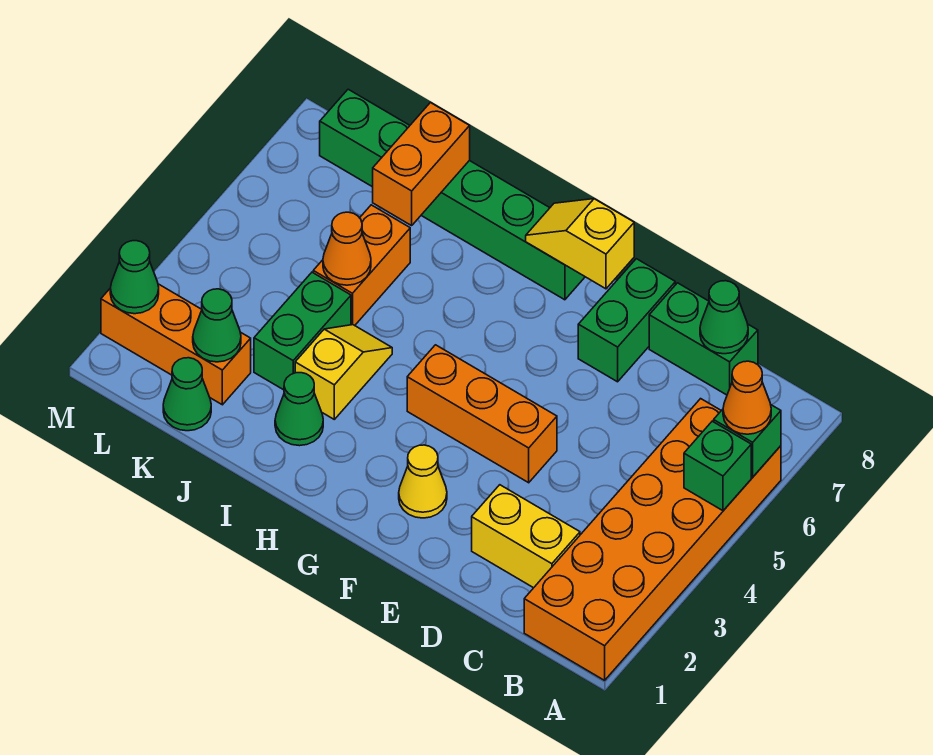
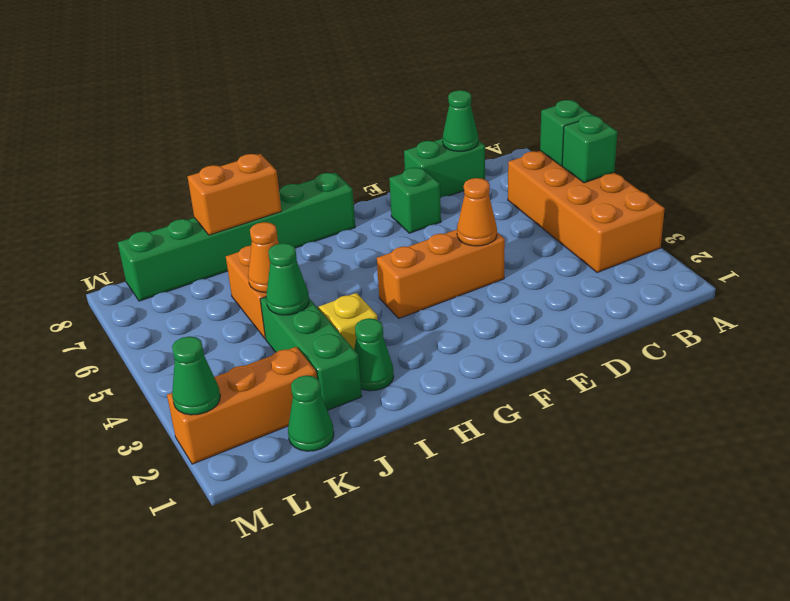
orange 2x6 brick [524,399,781,680] -> orange 2x4 brick [508,151,665,273]
orange 1x1 cone [723,361,771,434] -> orange 1x1 cone moved to [457,178,497,246]
yellow 1x2 brick [472,485,580,588] -> none
green 1x2 brick [578,259,675,382] -> green 1x1 brick [389,167,441,233]
yellow 1x1 cone [399,445,447,518] -> none
yellow 1x2 slope [526,199,634,289] -> none
green 1x2 brick [254,272,351,390] -> green 1x3 brick [260,297,362,411]
orange 1x2 brick [373,103,470,226] -> orange 1x2 brick turned to [188,154,281,235]
green 1x1 cone [193,289,241,362] -> green 1x1 cone moved to [266,243,309,315]

